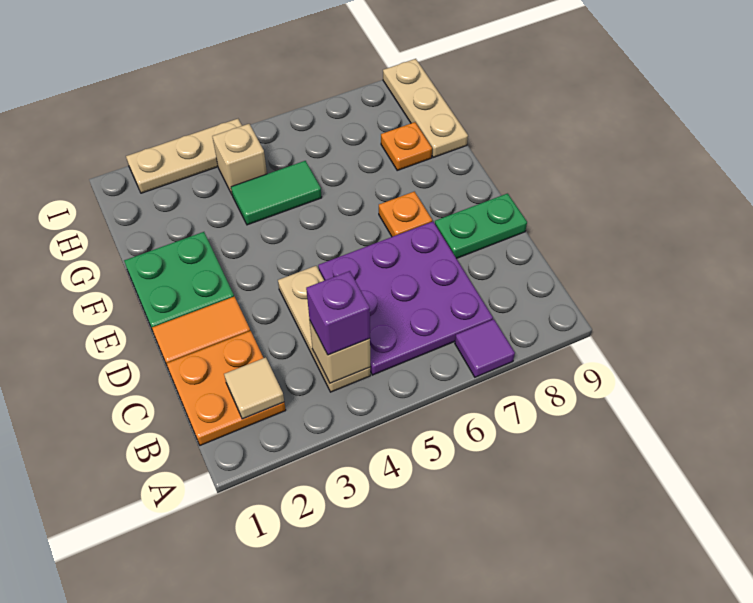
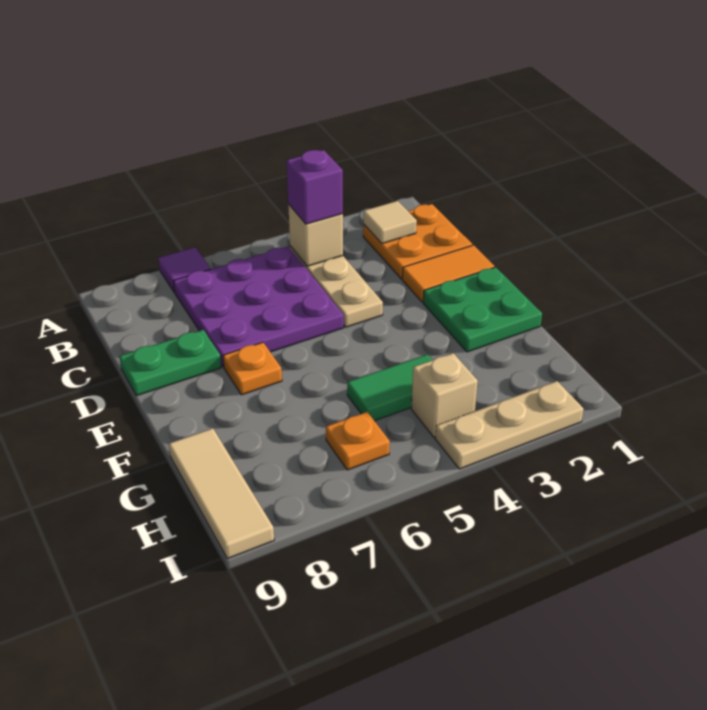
orange 1x1 plate [381,122,432,170] -> orange 1x1 plate moved to [326,412,390,470]
tan 1x3 plate [383,59,468,157] -> tan 1x3 tile [169,428,274,559]

